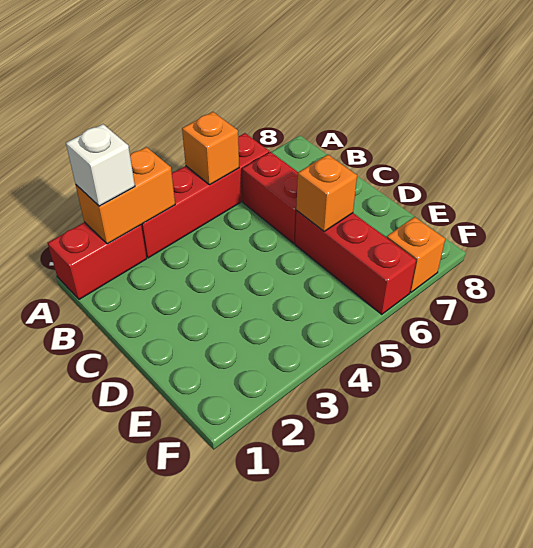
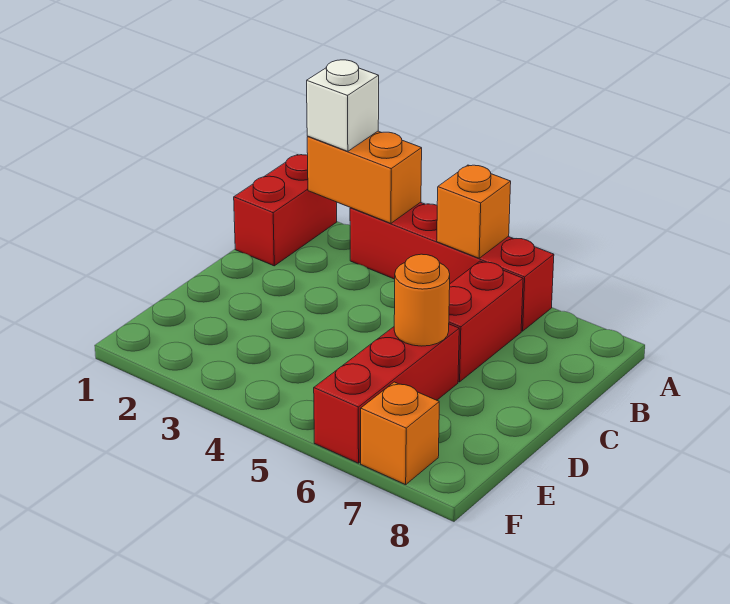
red 1x2 brick [48,222,147,299] -> red 1x2 brick turned to [234,155,337,266]
orange 1x1 brick [296,155,357,231] -> orange 1x1 round brick [394,254,450,346]

